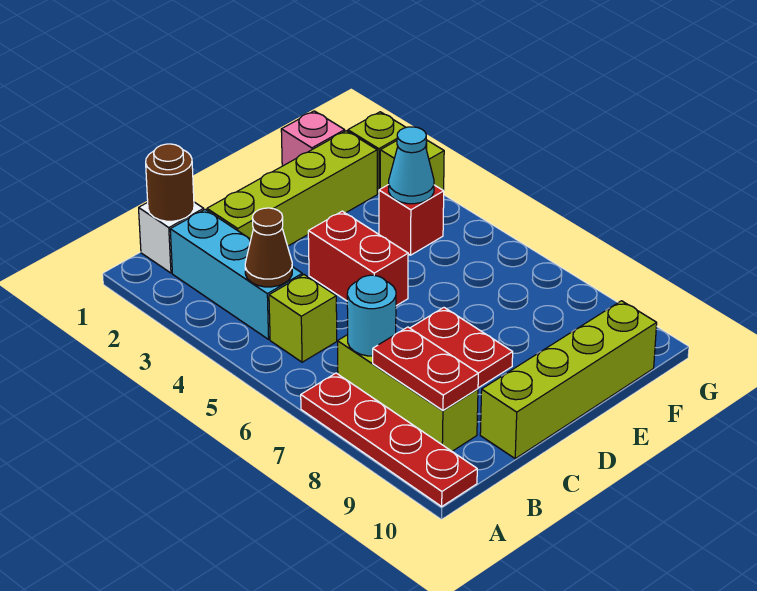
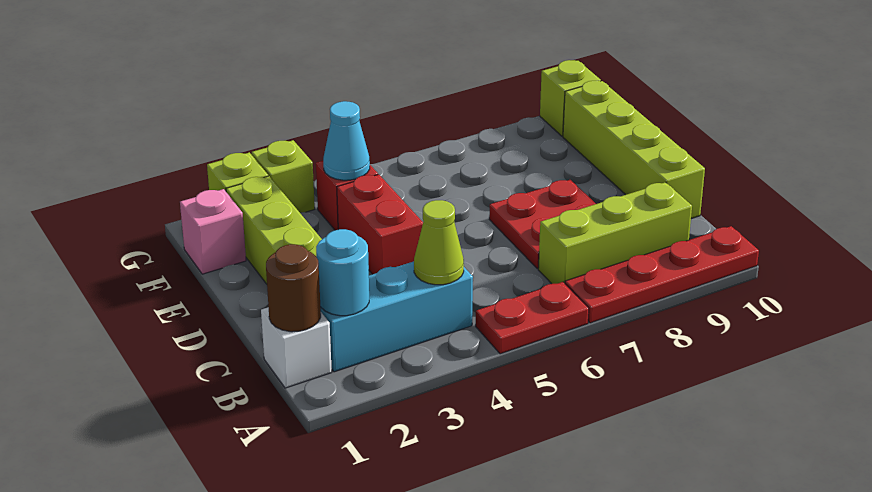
brown 1x1 cone [245,208,292,287] -> lime 1x1 cone [414,200,464,285]
lime 1x1 brick [269,275,337,362] -> lime 1x1 brick moved to [540,60,601,136]
cyan 1x1 round brick [347,275,396,356] -> cyan 1x1 round brick moved to [316,229,369,316]
red 1x2 plate [373,327,478,410] -> red 1x2 plate moved to [476,282,589,354]
red 1x2 brick [308,211,408,306] -> red 1x2 brick turned to [337,174,423,274]

